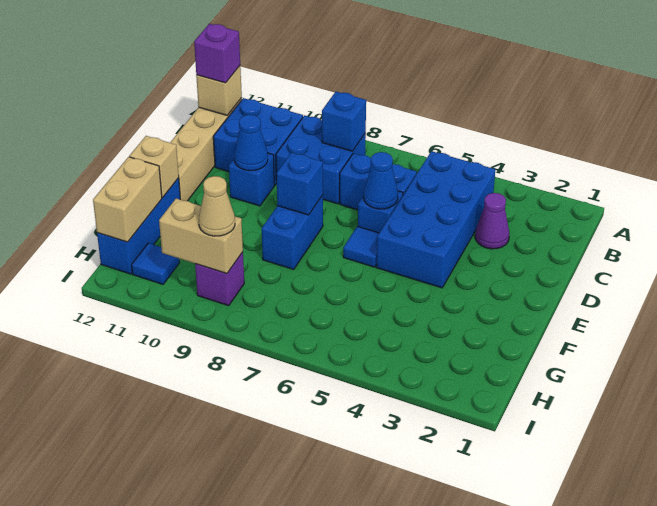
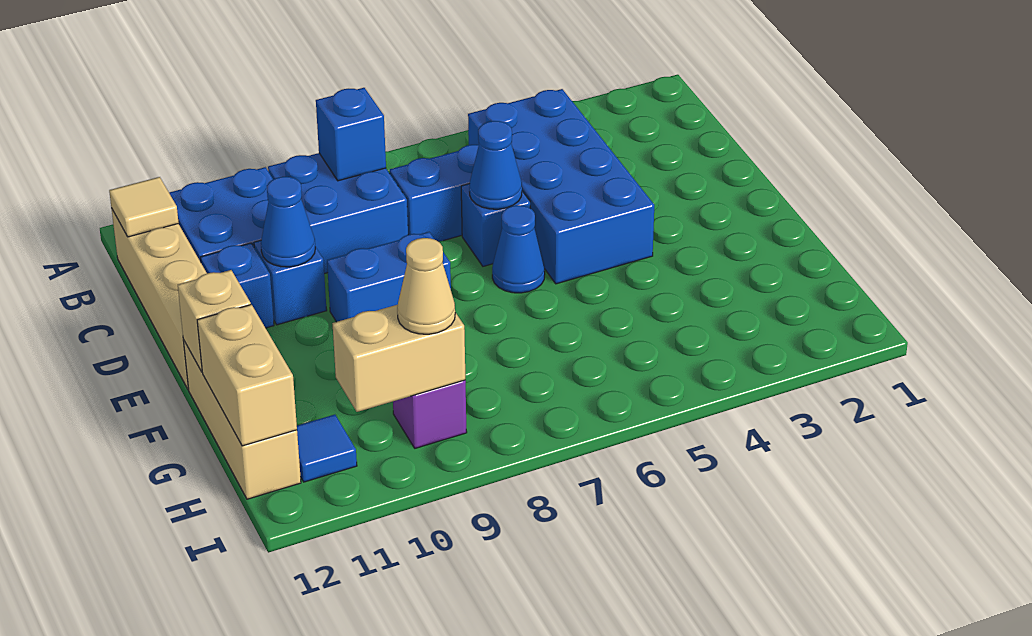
tan 1x1 brick [196,66,242,115] -> tan 1x1 tile [109,177,179,237]
purple 1x1 brick [194,24,240,83] -> none
purple 1x1 cone [475,193,510,249] -> none
blue 1x1 tile [343,226,379,267] -> blue 1x1 cone [492,205,545,293]
blue 1x2 brick [262,195,323,269] -> blue 1x2 brick turned to [327,232,451,322]
blue 1x1 brick [276,153,323,215] -> blue 1x1 brick moved to [201,243,274,328]
blue 1x3 brick [97,178,180,274] -> tan 1x3 brick [183,340,301,499]

